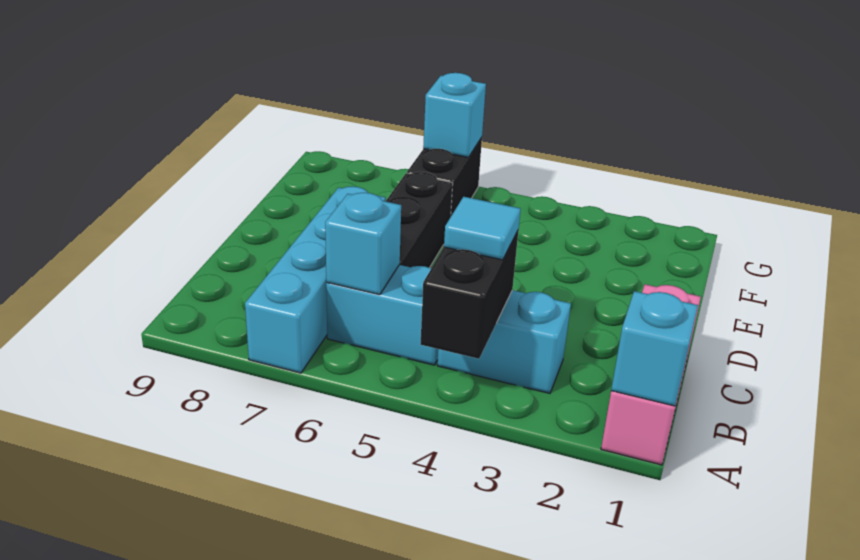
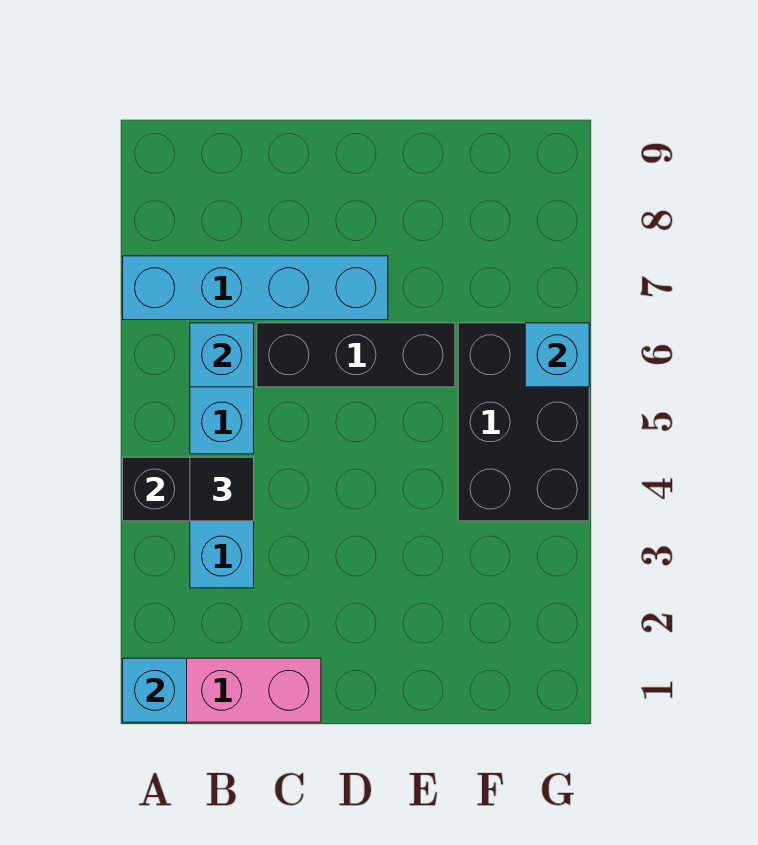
cyan 1x1 tile [444,197,521,260] -> black 1x1 tile [190,457,254,521]
black 1x2 brick [407,138,482,216] -> black 2x3 brick [458,323,589,521]

